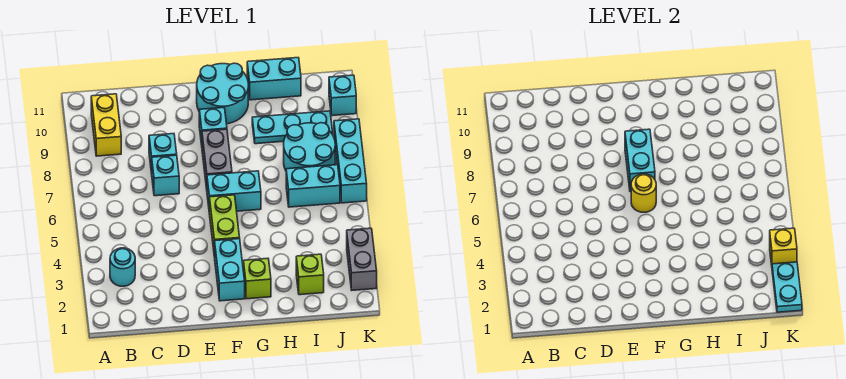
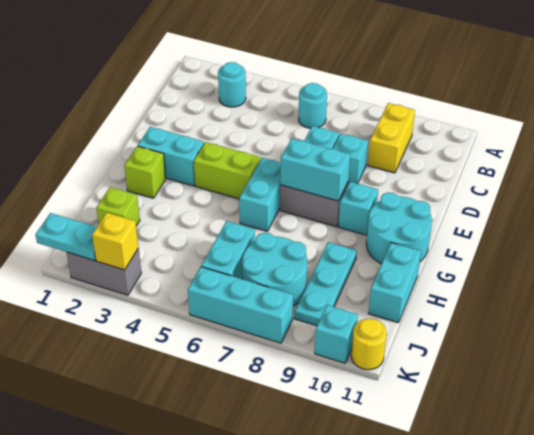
none -> cyan 1x1 round brick [298,83,327,128]
yellow 1x2 brick [91,94,121,156] -> yellow 1x2 brick turned to [368,103,415,173]
yellow 1x1 round brick [631,174,656,212] -> yellow 1x1 round brick moved to [351,319,387,370]

